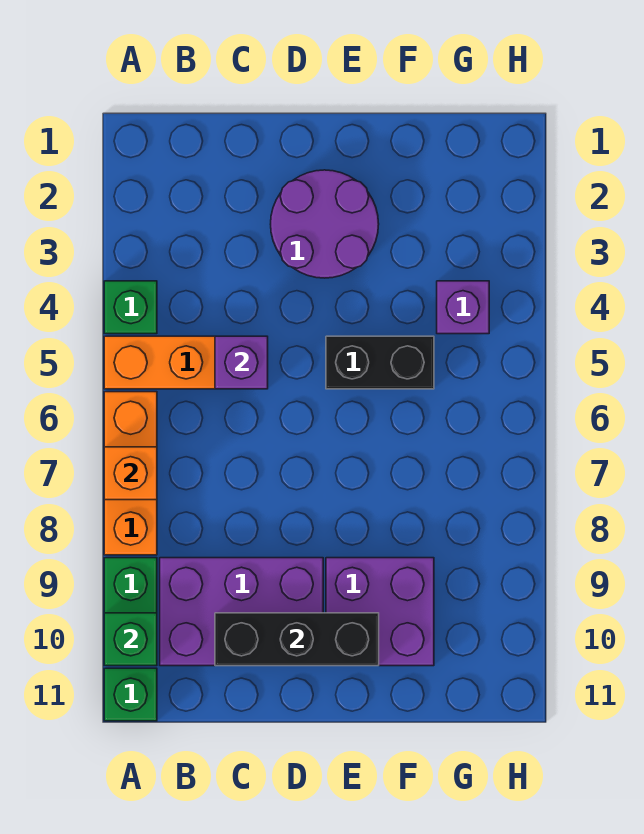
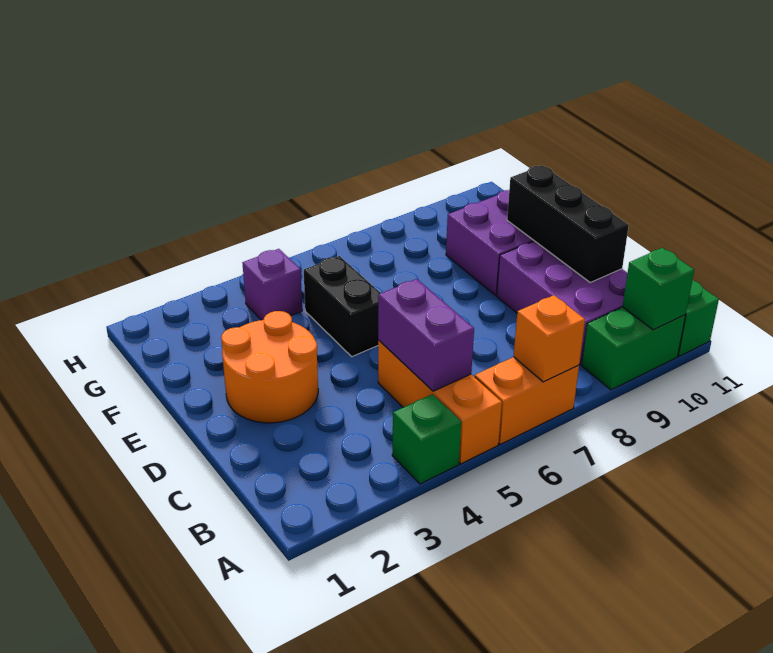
orange 1x3 brick [104,392,157,555] -> orange 1x2 brick [475,357,579,444]
purple 1x1 brick [215,336,268,389] -> purple 1x2 brick [378,279,474,391]
purple 2x2 round brick [271,170,379,278] -> orange 2x2 round brick [221,311,318,423]

